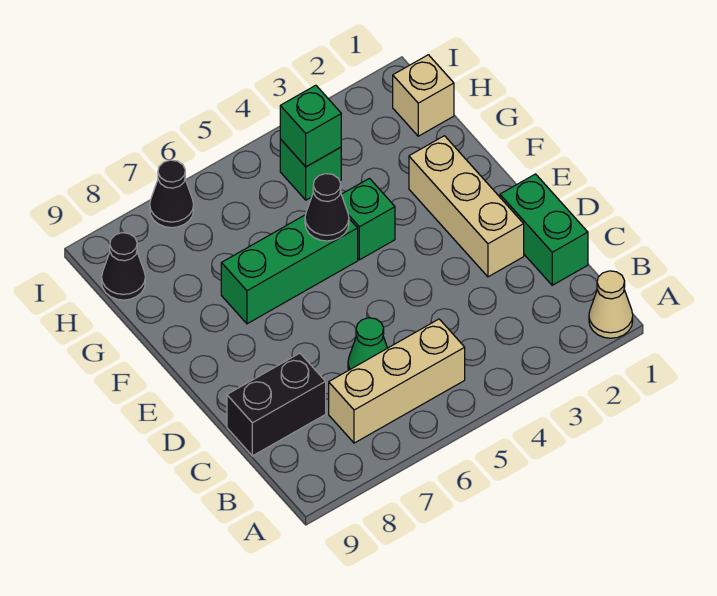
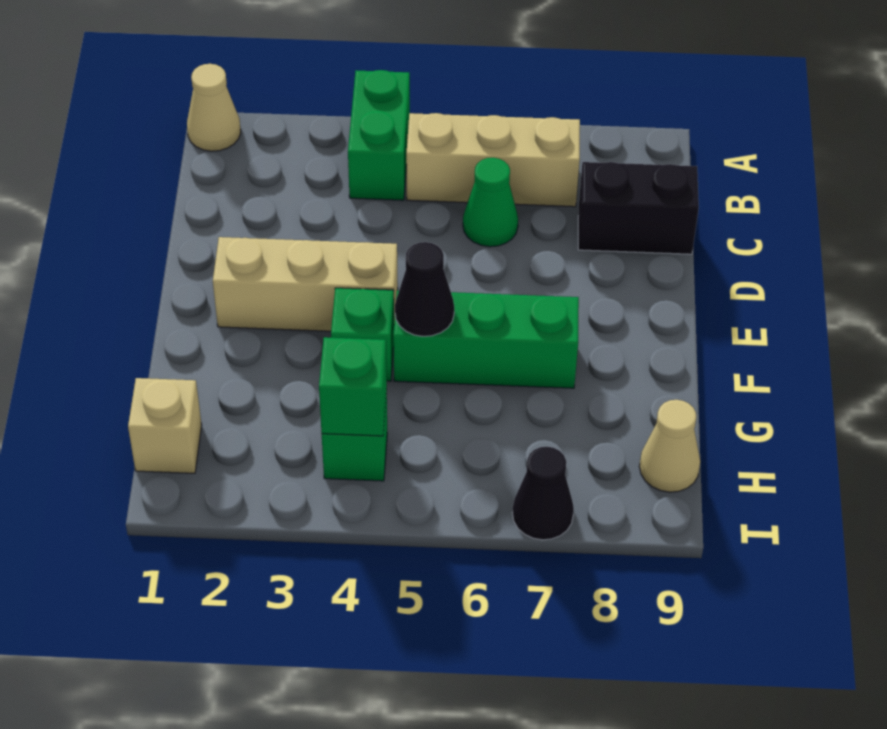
green 1x2 brick [500,174,588,285] -> green 1x2 brick moved to [348,70,410,200]
tan 1x3 brick [409,136,524,277] -> tan 1x3 brick turned to [213,237,398,331]
black 1x1 cone [102,233,145,300] -> tan 1x1 cone [639,400,700,492]

